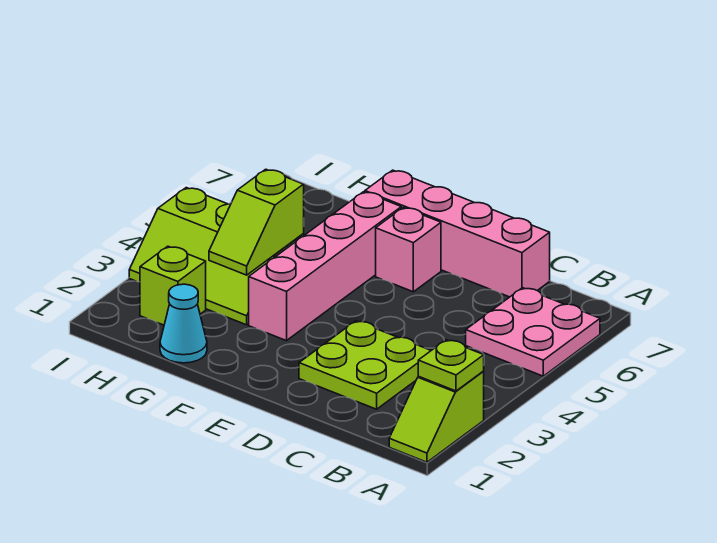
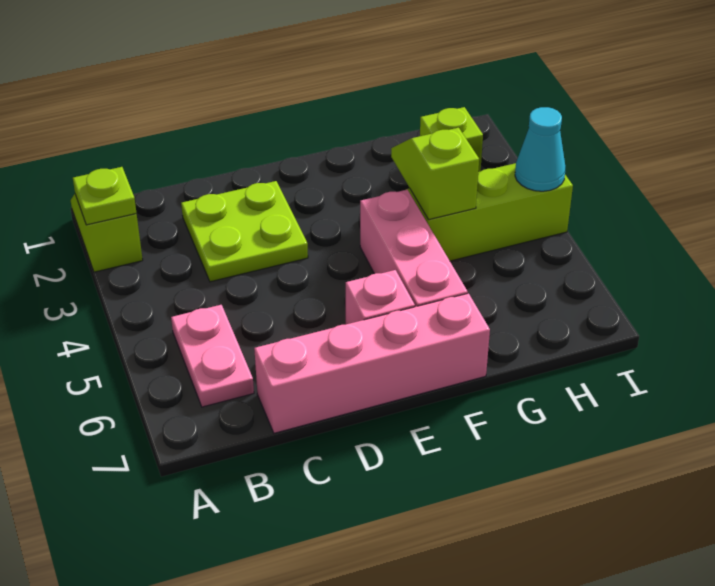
pink 2x2 plate [466,288,600,376] -> pink 1x2 plate [171,305,254,407]
pink 1x4 brick [249,192,401,341] -> pink 1x3 brick [360,190,468,307]
cyan 1x1 cone [160,284,207,363] -> cyan 1x1 cone moved to [515,107,565,191]

